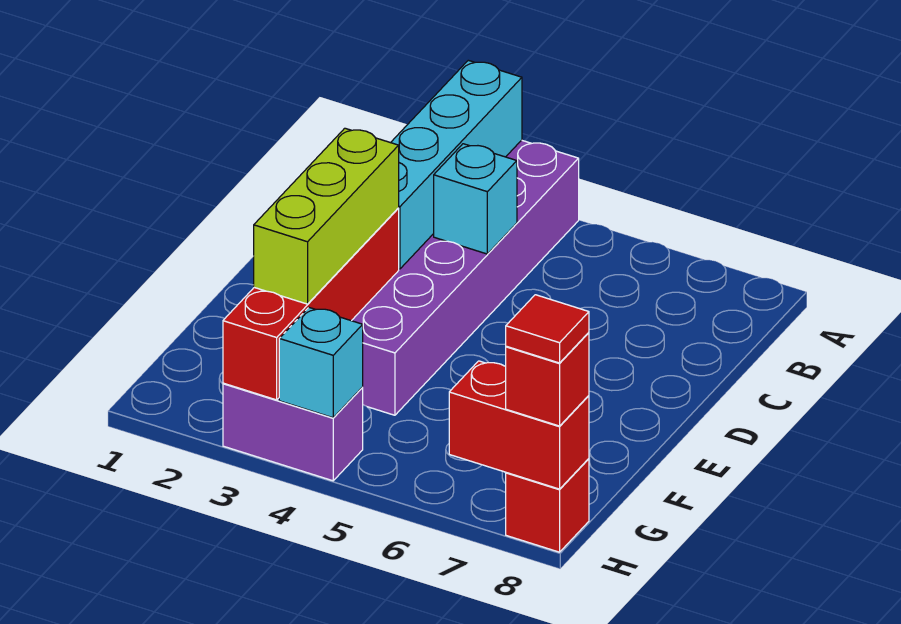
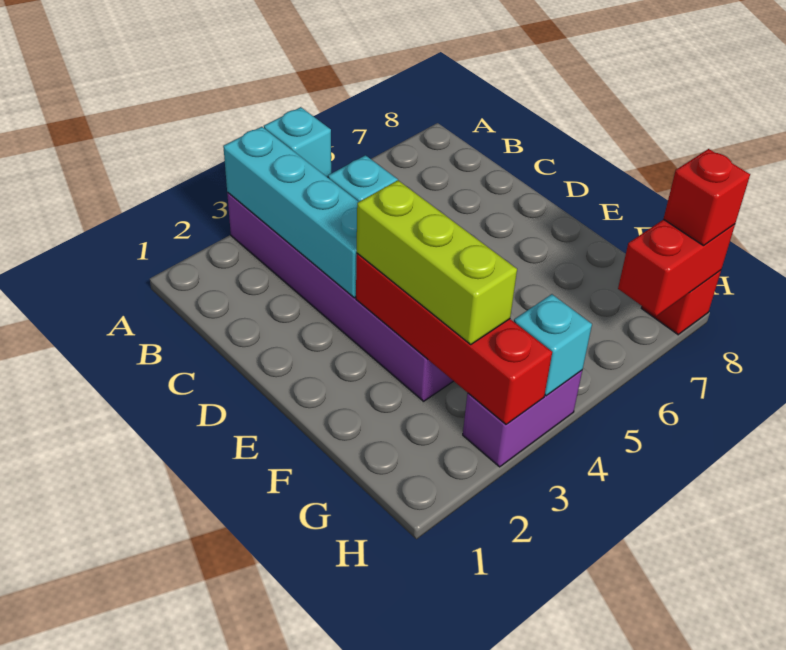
none -> cyan 1x1 brick [264,107,331,177]
red 1x1 tile [506,295,589,363] -> none

